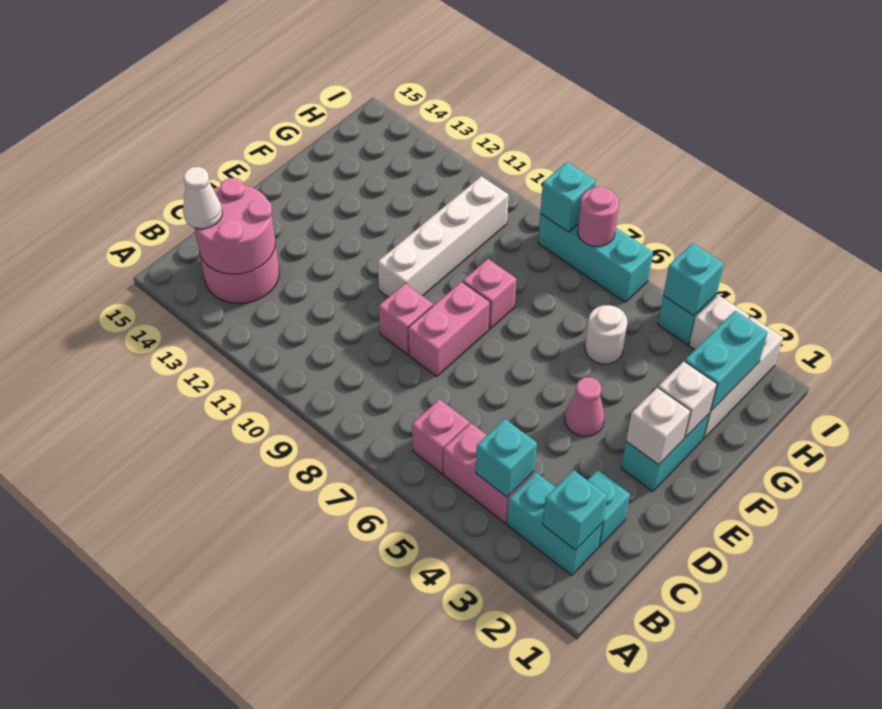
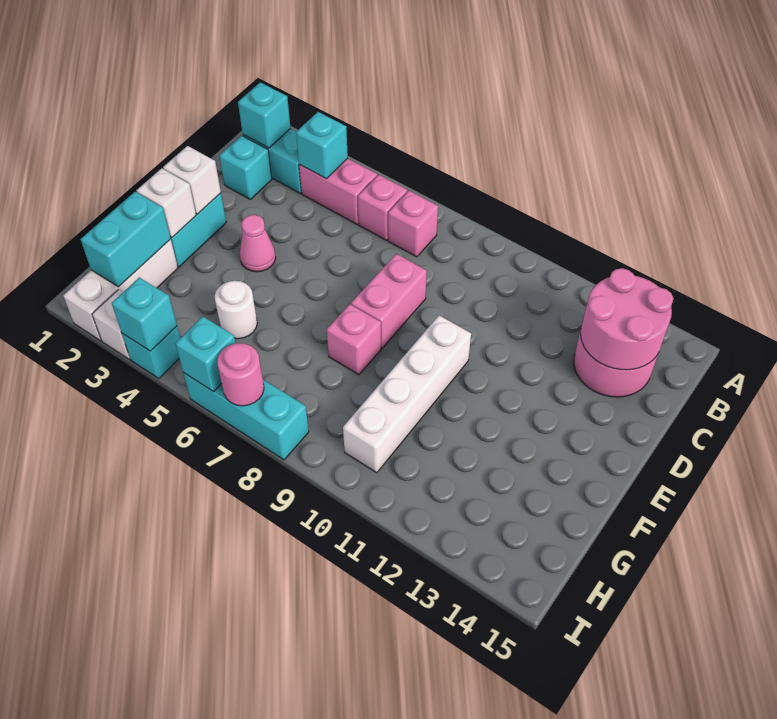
white 1x1 cone [183,167,222,229] -> none
pink 1x1 brick [379,284,433,354] -> pink 1x1 brick moved to [388,191,438,257]
cyan 1x1 brick [540,162,596,232] -> cyan 1x1 brick moved to [175,316,236,392]

